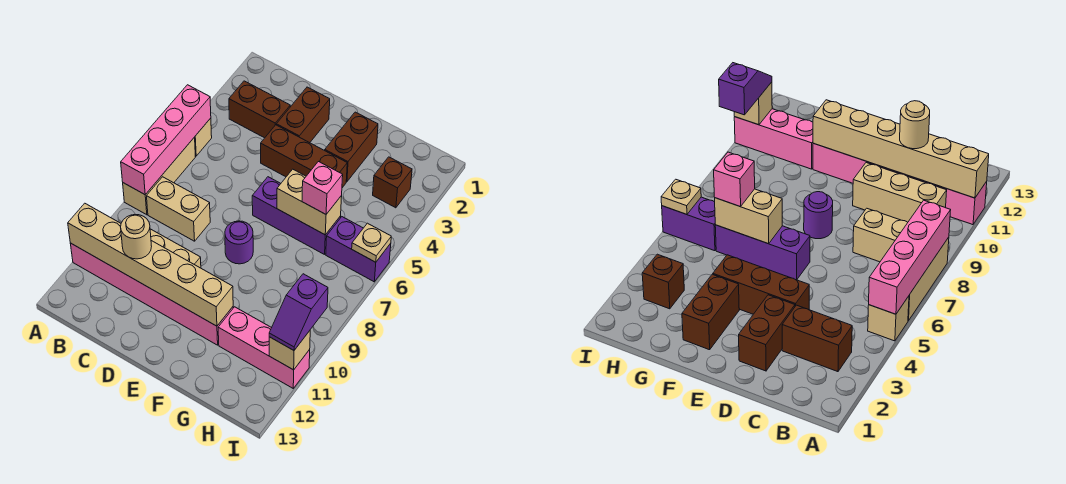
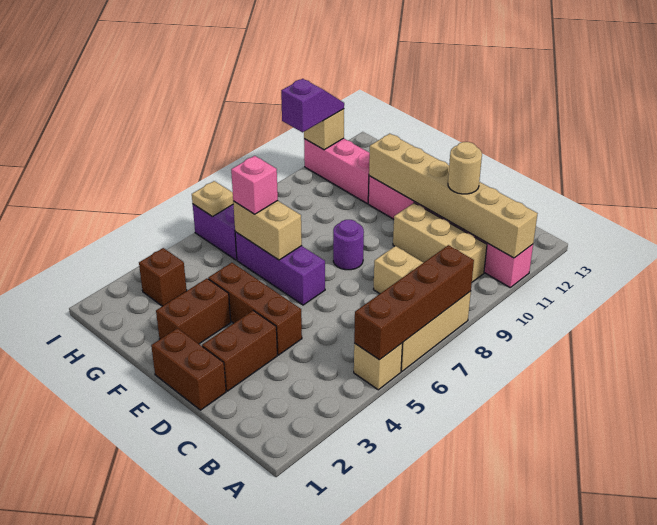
pink 1x4 brick [121,85,211,195] -> brown 1x4 brick [354,245,474,360]
brown 1x2 brick [229,81,290,138] -> brown 1x2 brick moved to [151,328,226,410]

